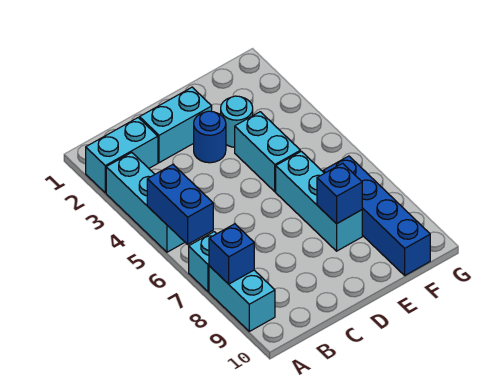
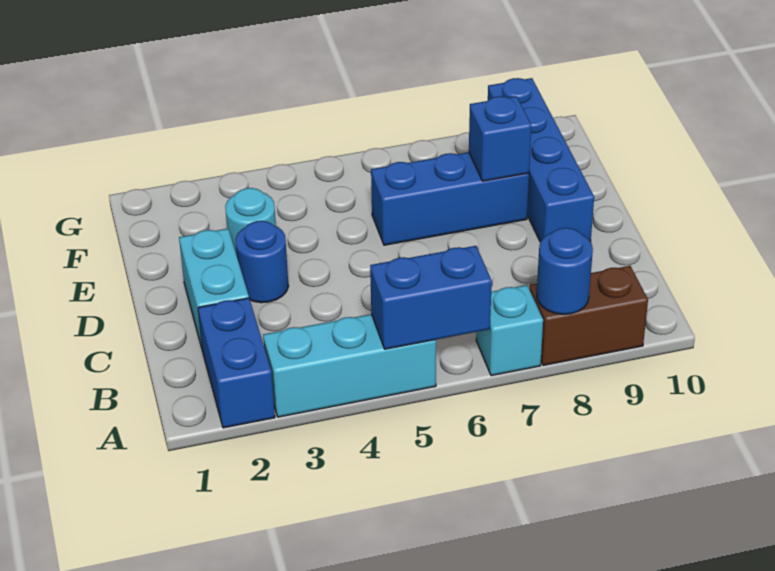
cyan 1x2 brick [86,118,158,193] -> blue 1x2 brick [198,298,275,428]
cyan 1x2 brick [209,266,275,331] -> brown 1x2 brick [530,266,648,366]
blue 1x1 brick [209,224,254,284] -> blue 1x1 round brick [537,228,593,314]
cyan 1x2 brick [235,112,300,192] -> none
cyan 1x3 brick [276,151,362,251] -> blue 1x3 brick [371,152,529,245]
blue 1x4 brick [323,156,430,275] -> blue 1x4 brick turned to [488,78,594,242]

